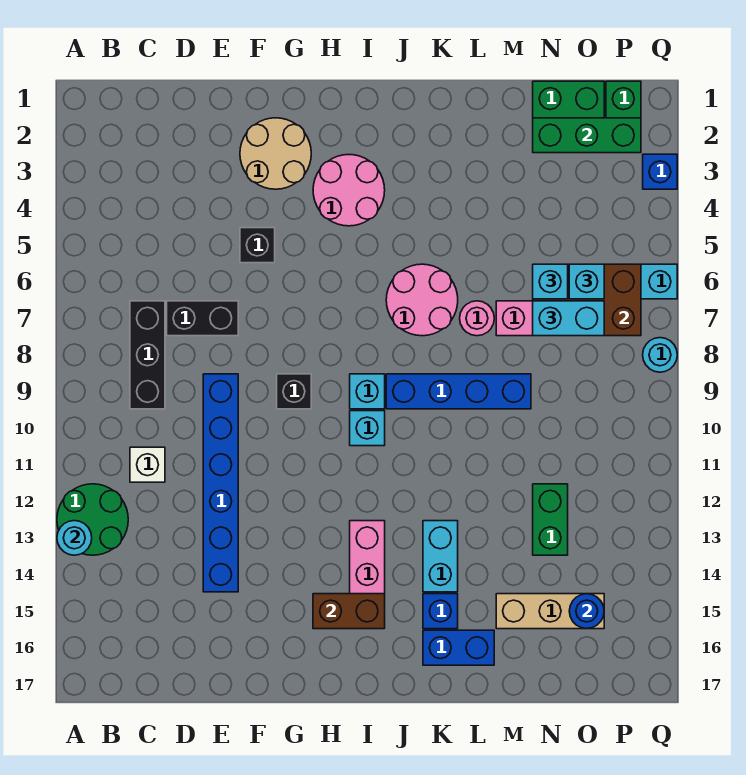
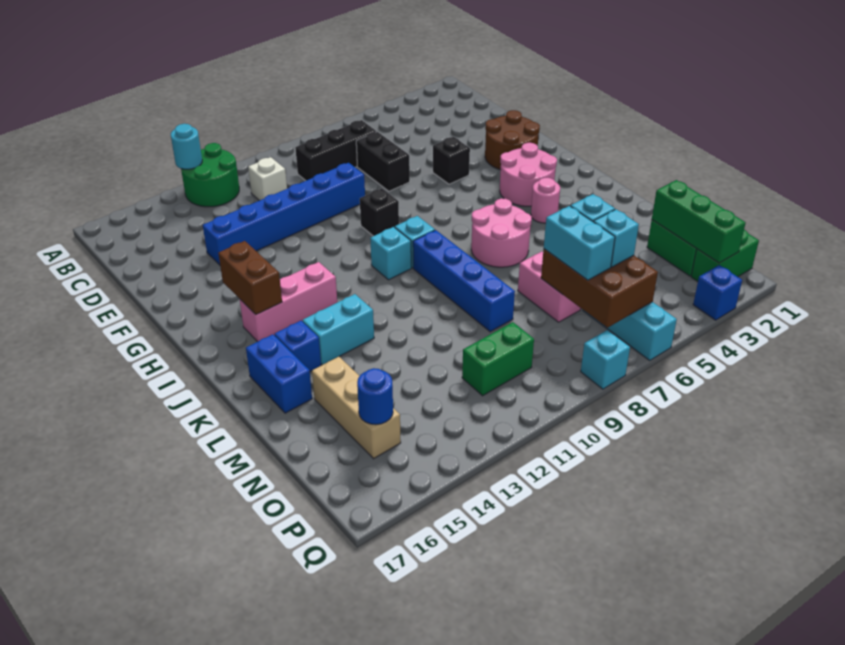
tan 2x2 round brick [240,118,311,189] -> brown 2x2 round brick [485,110,540,170]
pink 1x1 round brick [460,301,494,336] -> pink 1x1 round brick moved to [531,178,560,223]
green 1x2 brick [533,484,568,555] -> green 1x2 brick moved to [462,322,534,396]
cyan 1x1 round brick [643,338,677,372] -> cyan 1x1 brick [581,330,630,389]

